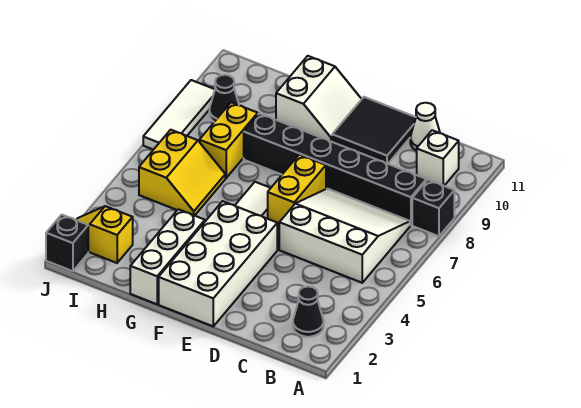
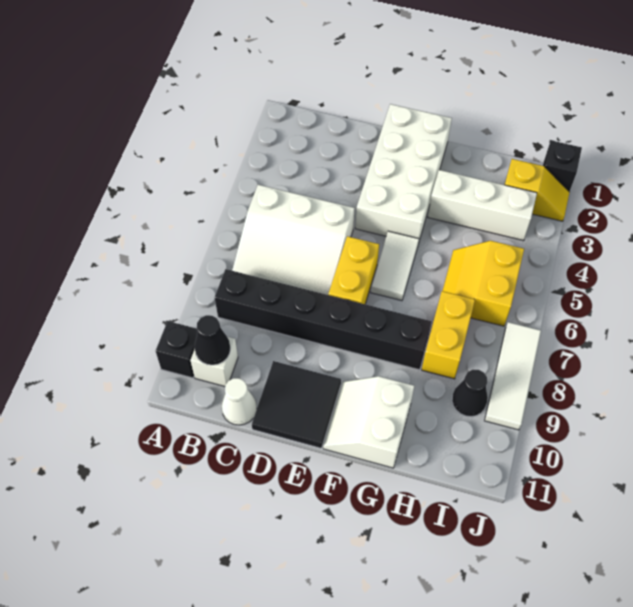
black 1x1 brick [412,180,454,236] -> black 1x1 brick moved to [156,321,198,378]
black 1x1 cone [293,286,324,337] -> black 1x1 cone moved to [195,315,231,365]
white 1x3 brick [130,209,205,304] -> white 1x3 brick turned to [428,170,537,241]

